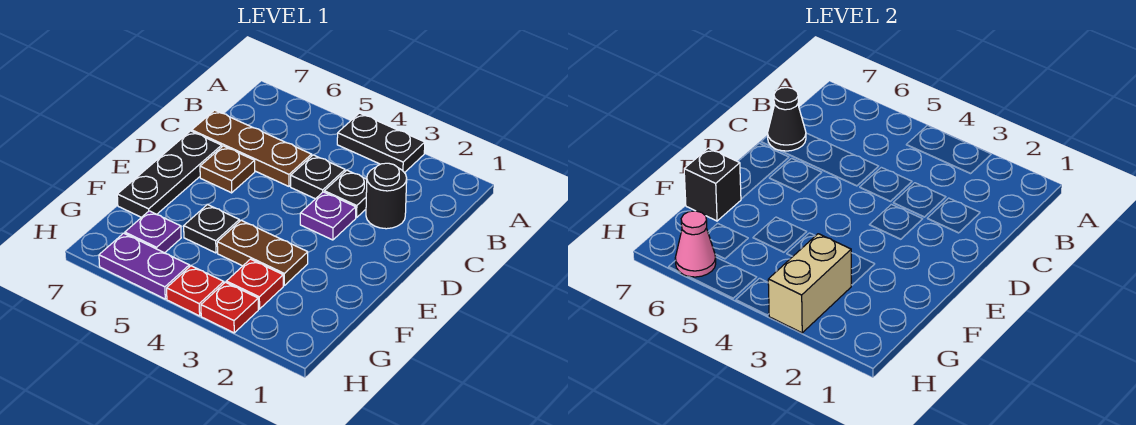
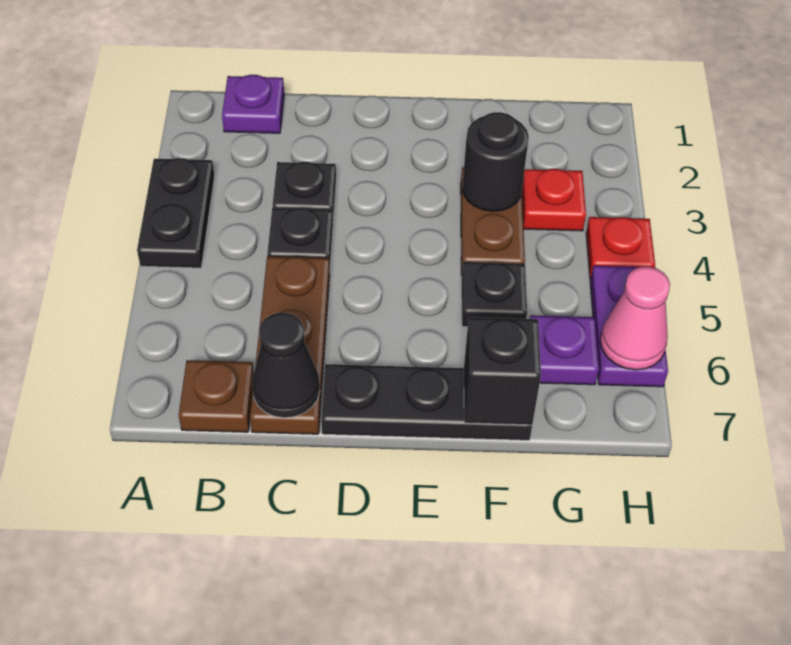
black 1x1 round brick [366,163,407,229] -> black 1x1 round brick moved to [462,112,529,211]
purple 1x1 plate [300,192,356,240] -> purple 1x1 plate moved to [222,75,284,133]
brown 1x1 plate [200,146,255,193] -> brown 1x1 plate moved to [179,360,254,432]
tan 1x2 brick [768,234,851,333] -> none
red 1x1 plate [201,282,258,333] -> none

